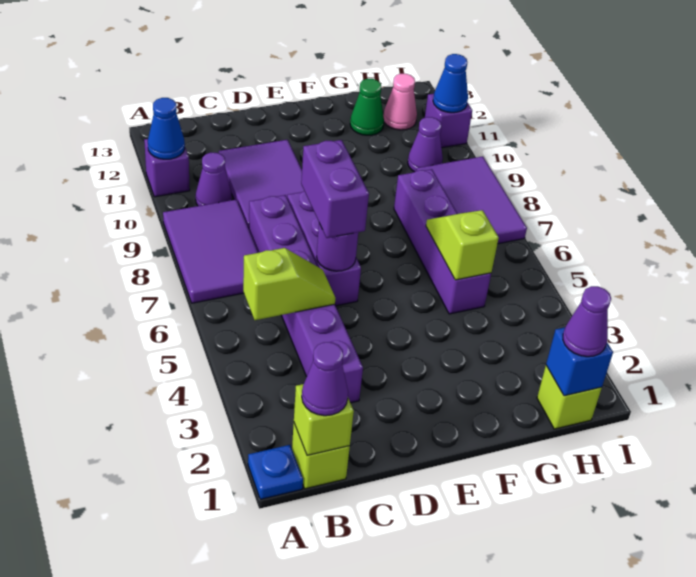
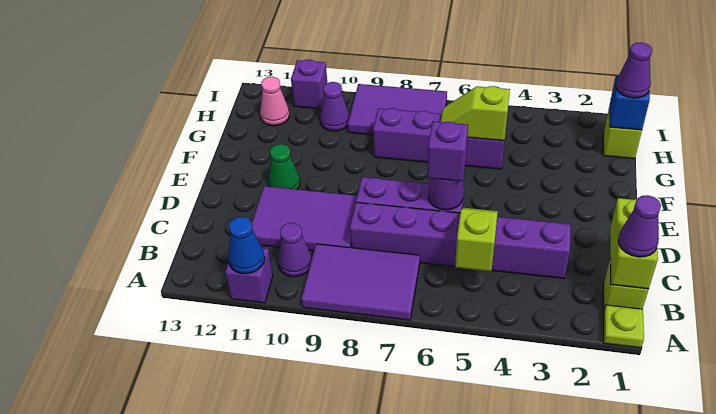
blue 1x1 plate [248,445,303,500] -> lime 1x1 plate [604,305,644,348]
lime 1x1 brick [294,384,354,456] -> lime 1x2 brick [610,198,658,289]
purple 1x2 brick [301,140,369,238] -> purple 1x1 brick [427,122,468,181]
green 1x1 cone [350,79,384,135] -> green 1x1 cone moved to [268,144,300,189]
blue 1x1 cone [433,54,468,113] -> none

